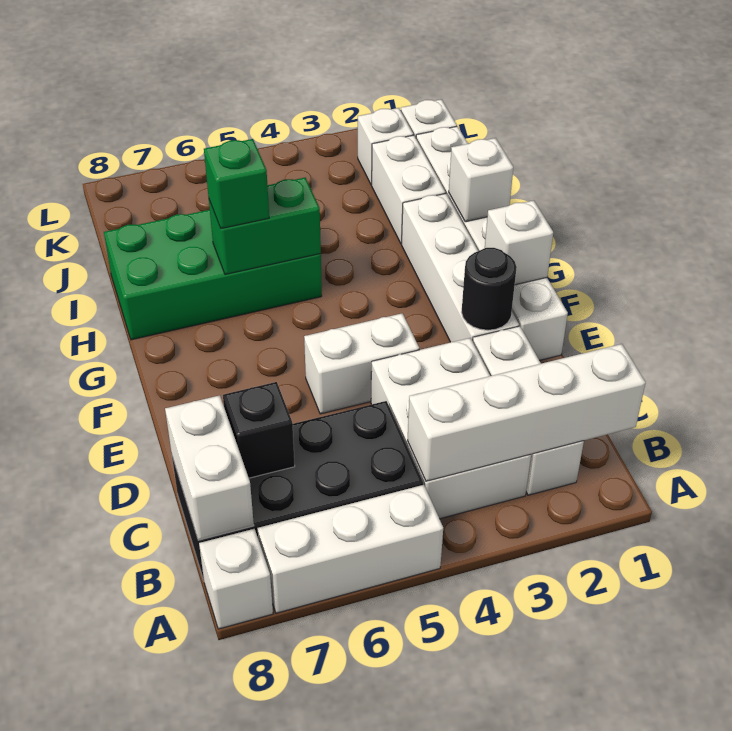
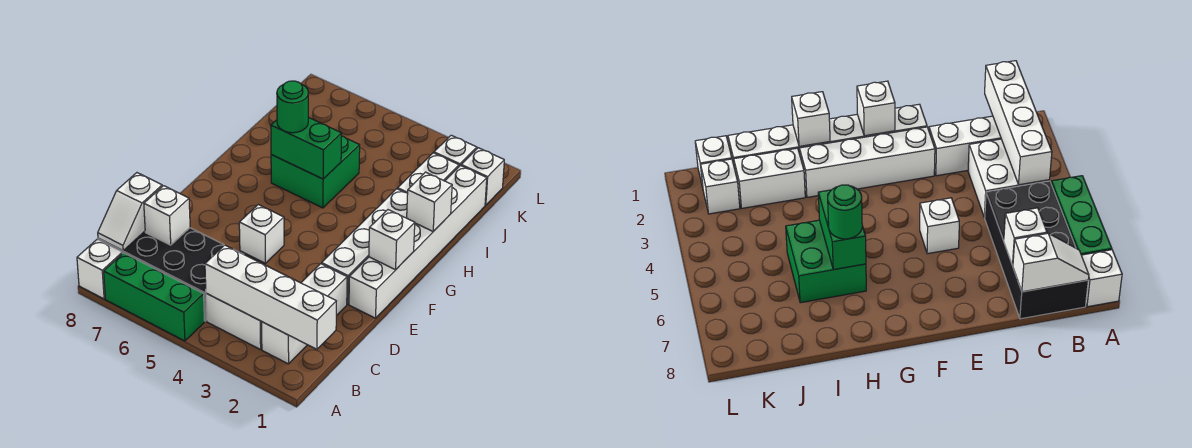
white 1x3 brick [258,485,443,613] -> green 1x3 brick [104,253,205,341]
white 2x3 brick [371,338,531,519] -> white 2x2 brick [206,293,262,350]
white 1x2 brick [165,395,254,540] -> white 1x2 slope [98,173,162,251]
black 1x1 brick [223,382,295,478] -> white 1x1 brick [144,186,190,245]
black 1x1 round brick [462,248,517,330] -> none
white 1x2 brick [304,313,419,414] -> white 1x1 brick [239,205,284,263]
green 2x4 brick [104,210,322,340] -> green 2x2 brick [271,136,360,208]
green 1x1 brick [204,139,269,229] -> green 1x1 round brick [277,81,308,133]

